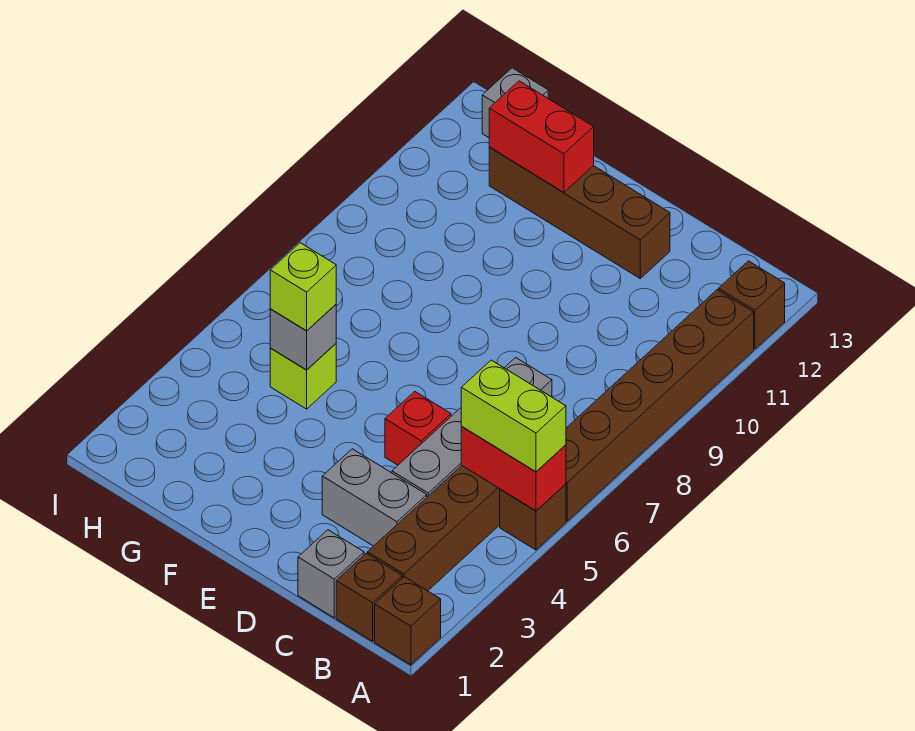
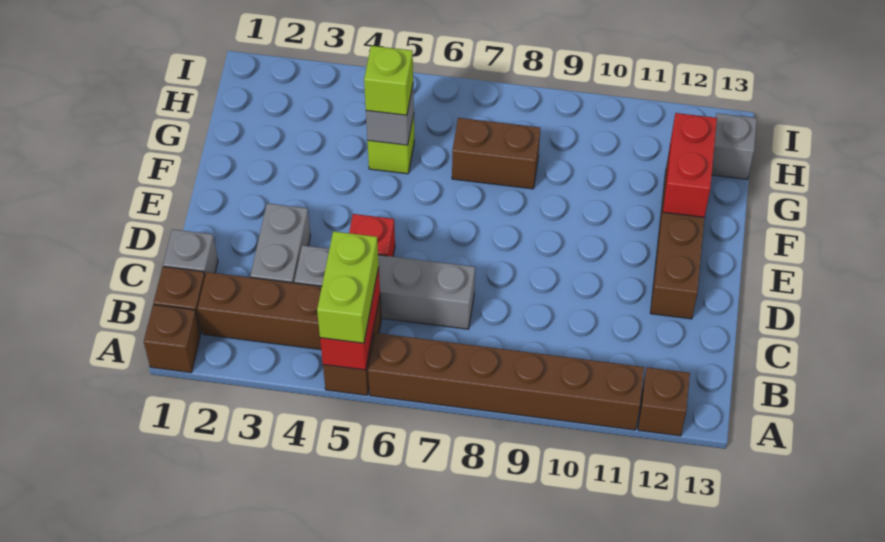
none -> brown 1x2 brick [452,118,540,189]

